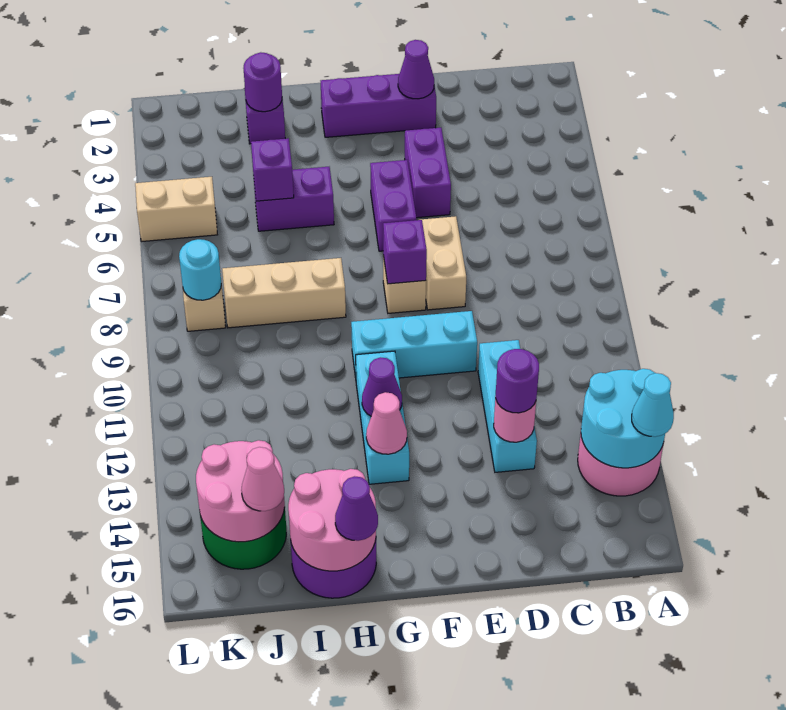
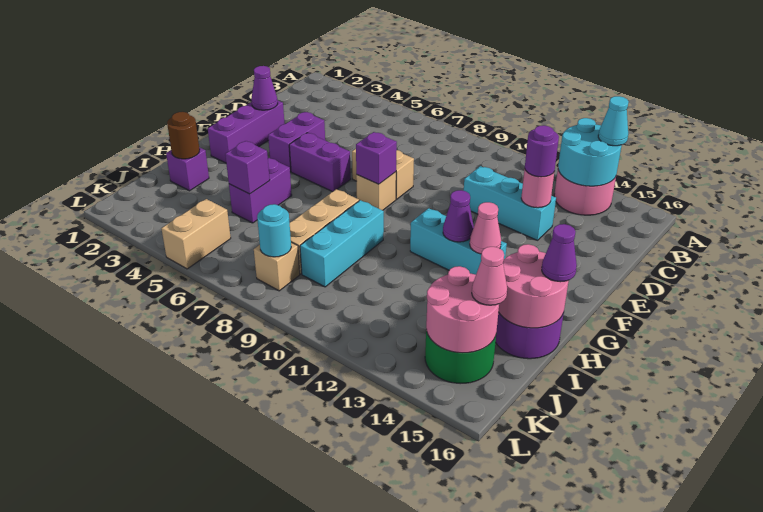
purple 1x2 brick [405,128,451,218] -> purple 1x2 brick turned to [268,112,325,172]
cyan 1x3 brick [351,311,477,378] -> cyan 1x3 brick moved to [300,200,384,287]
purple 1x1 round brick [243,52,282,112] -> brown 1x1 round brick [167,112,200,159]

